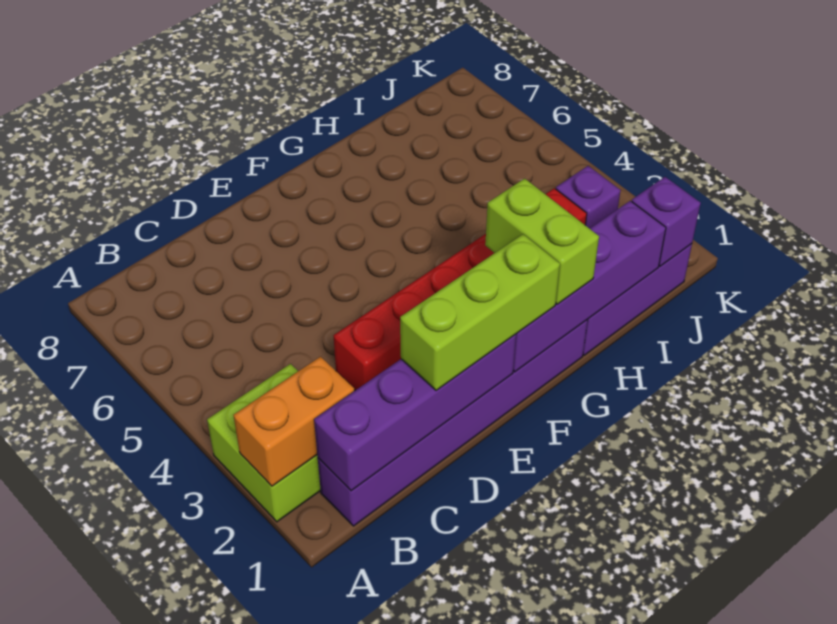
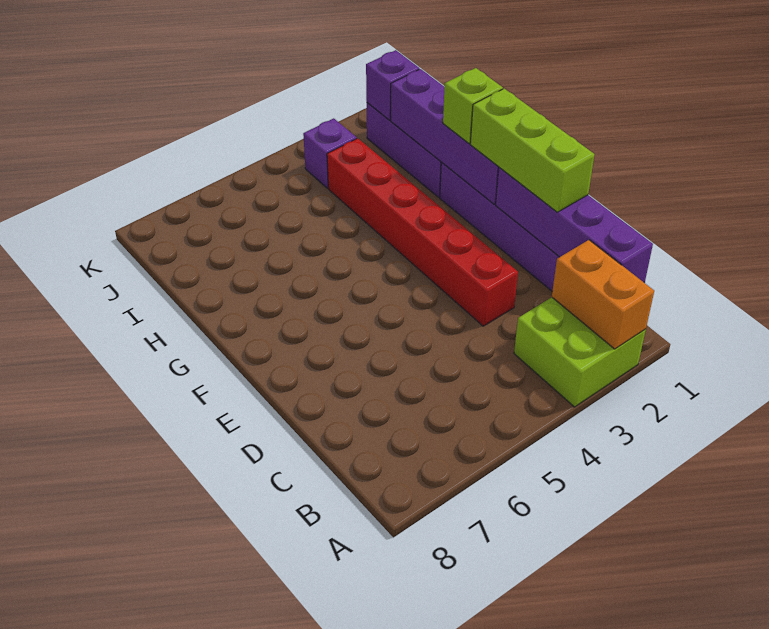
lime 1x2 brick [485,178,599,304] -> lime 1x1 brick [443,68,503,144]

